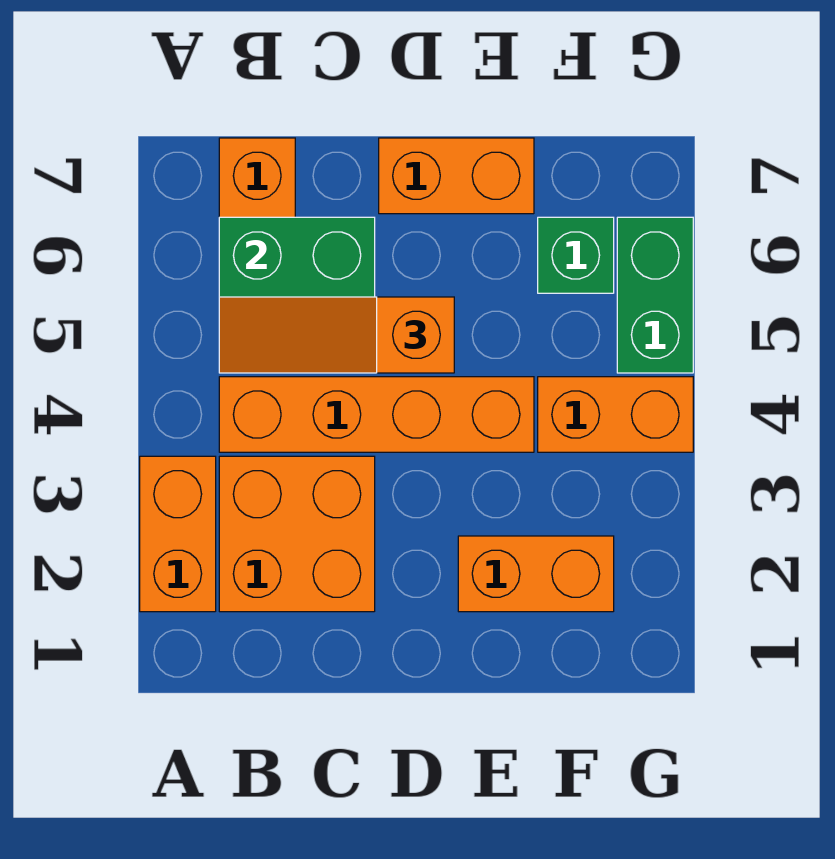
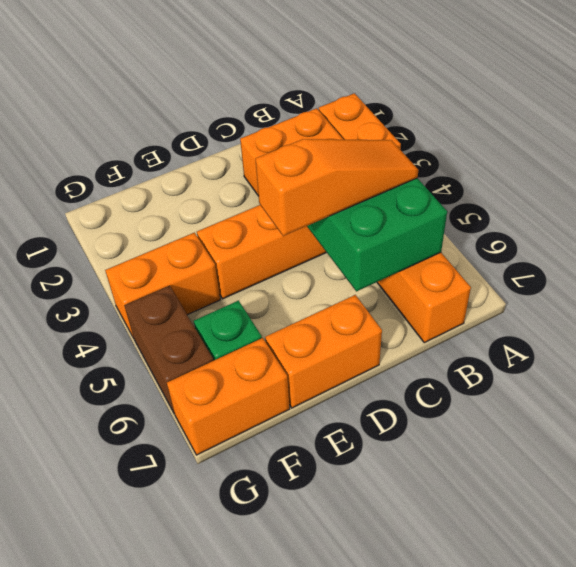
orange 1x2 brick [458,536,614,612] -> orange 1x2 brick moved to [167,338,290,455]
green 1x2 brick [617,217,693,373] -> brown 1x2 brick [124,286,213,414]

